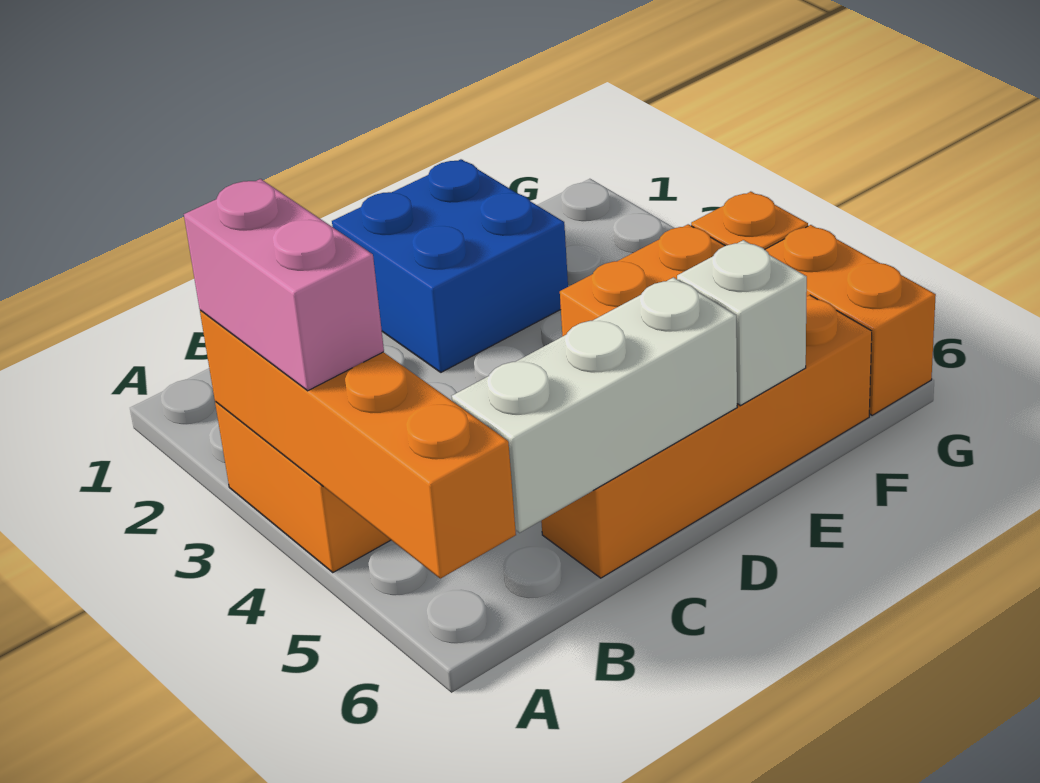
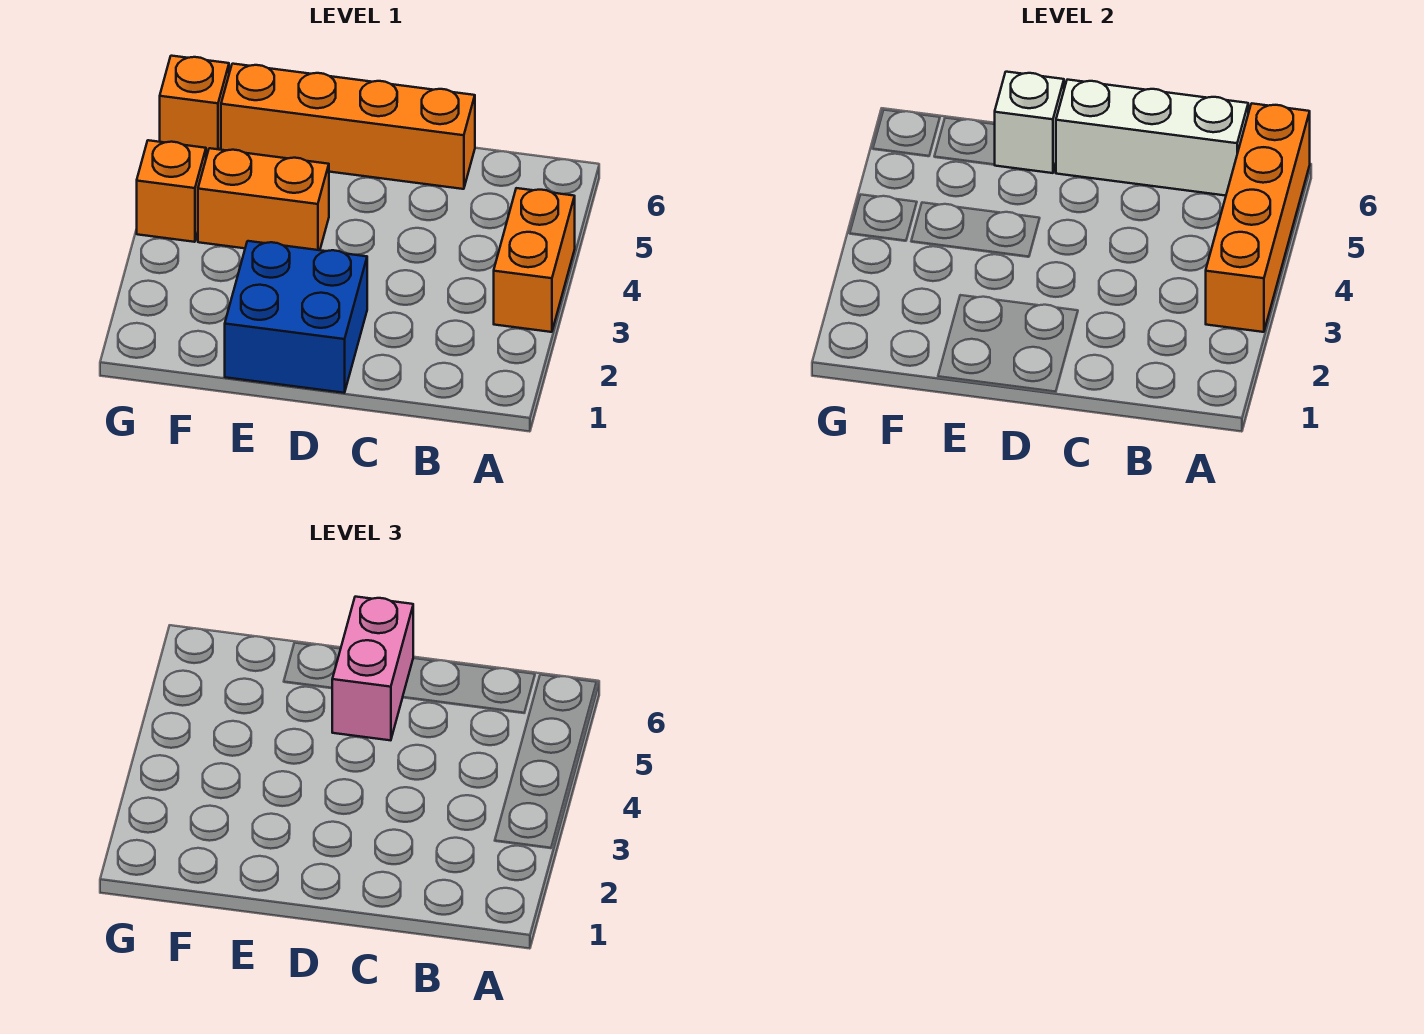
pink 1x2 brick [184,179,384,391] -> pink 1x2 brick moved to [332,597,413,740]
orange 1x2 brick [765,225,936,415] -> orange 1x1 brick [160,56,229,156]

